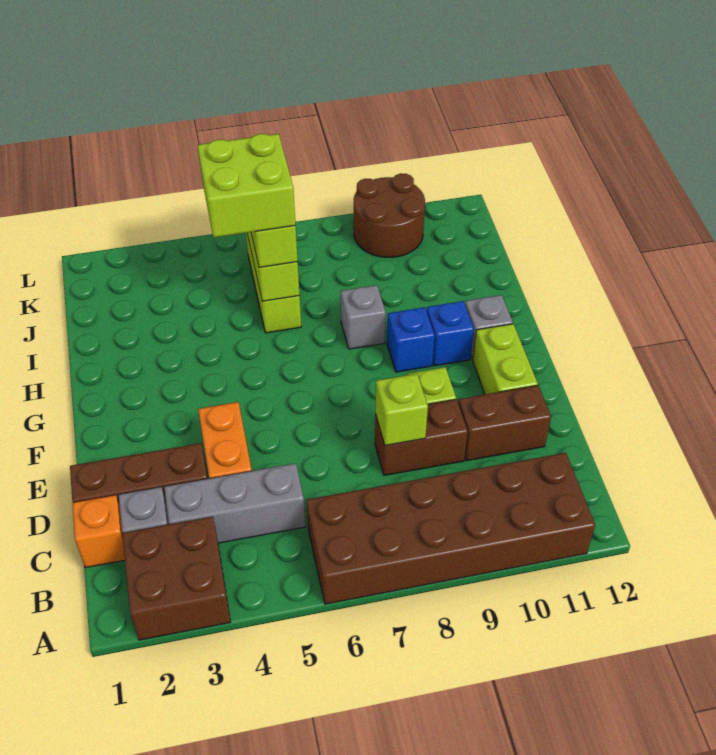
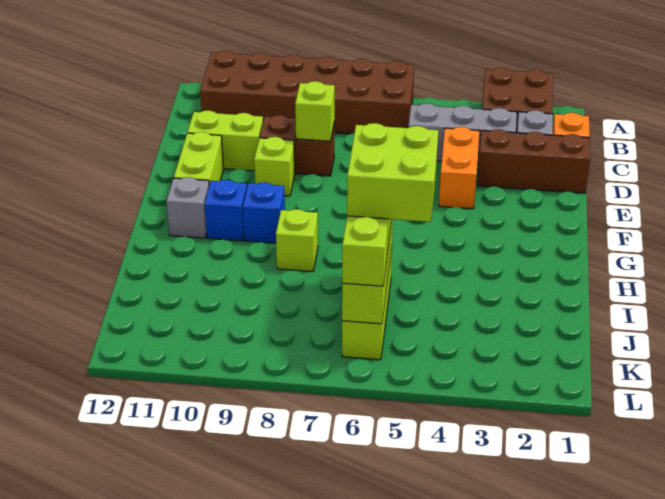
brown 1x2 brick [458,385,551,461] -> lime 1x2 brick [187,110,263,171]
grey 1x1 brick [341,285,386,349] -> lime 1x1 brick [276,209,318,272]
brown 2x2 round brick [354,173,425,257] -> none

